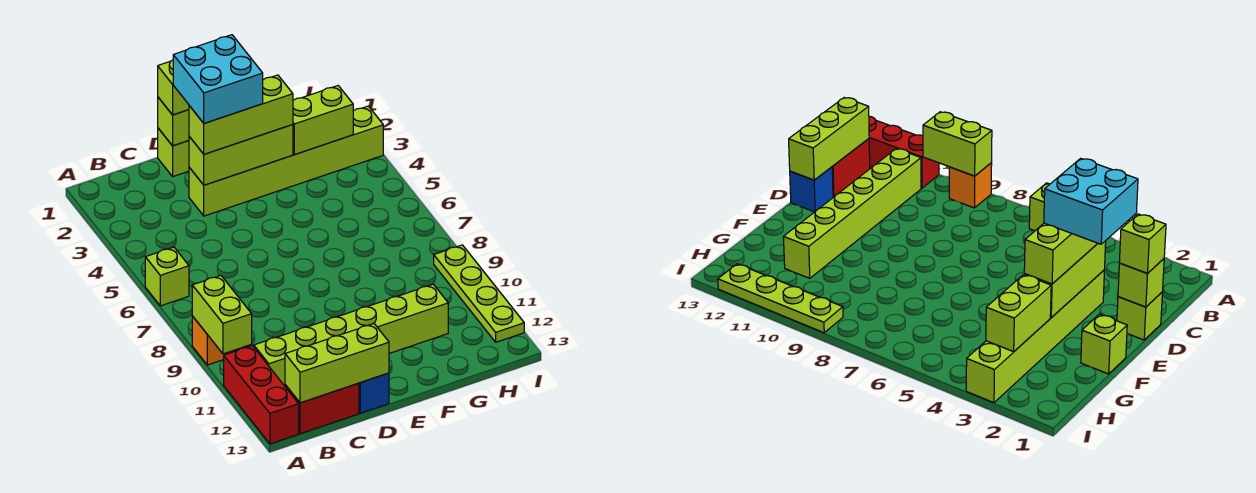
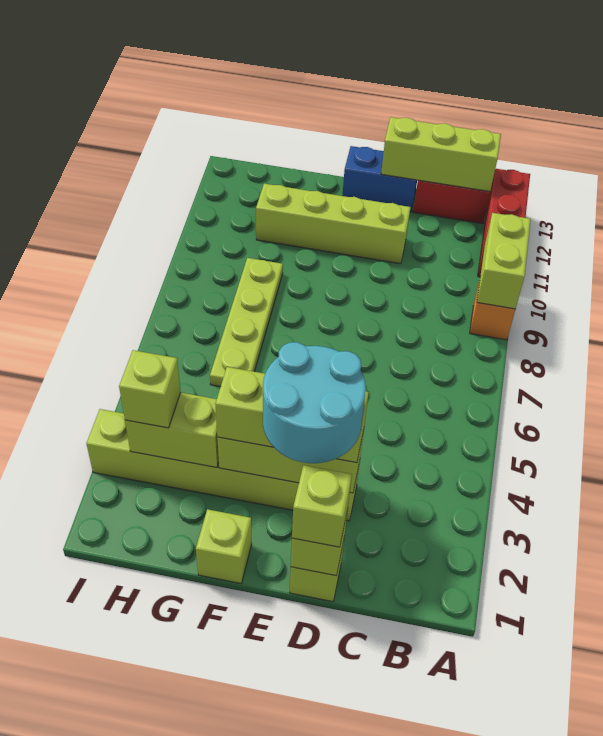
lime 1x1 brick [145,247,189,306] -> lime 1x1 brick moved to [119,350,181,428]
lime 1x6 brick [254,284,448,386] -> lime 1x4 brick [256,184,411,264]
cyan 2x2 brick [173,35,263,123] -> cyan 2x2 round brick [263,342,366,463]
blue 1x1 brick [359,373,389,413] -> blue 1x2 brick [343,146,417,212]
lime 1x4 plate [434,245,524,342] -> lime 1x4 plate moved to [210,258,283,387]

